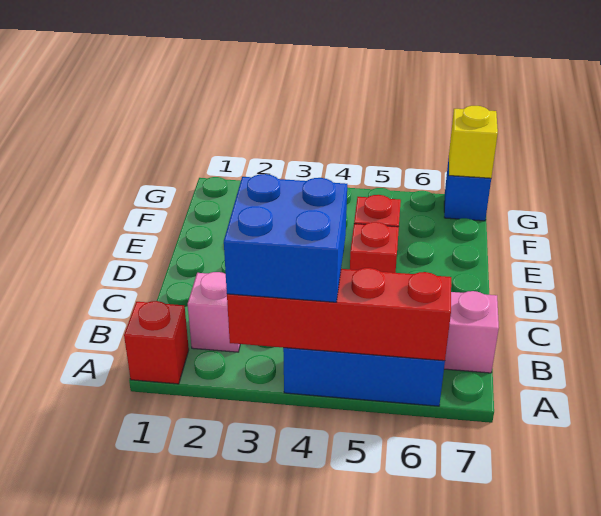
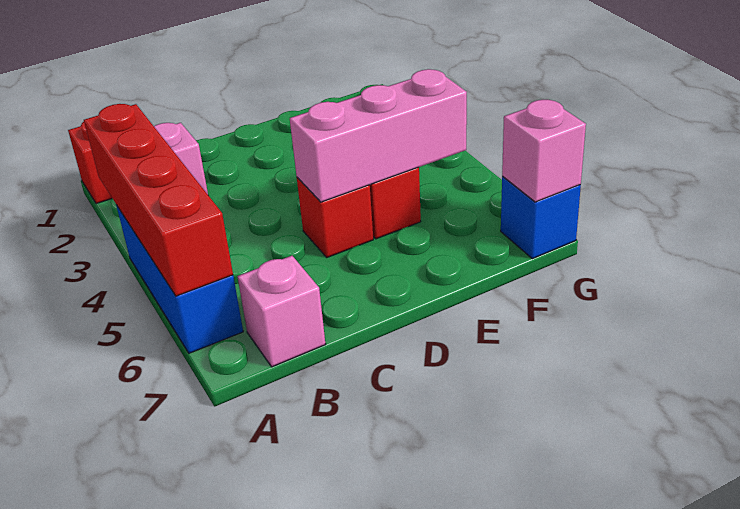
blue 2x2 brick [224,174,347,302] -> none
none -> pink 1x3 brick [290,69,467,202]
yellow 1x1 brick [449,106,498,178] -> pink 1x1 brick [502,100,586,202]

